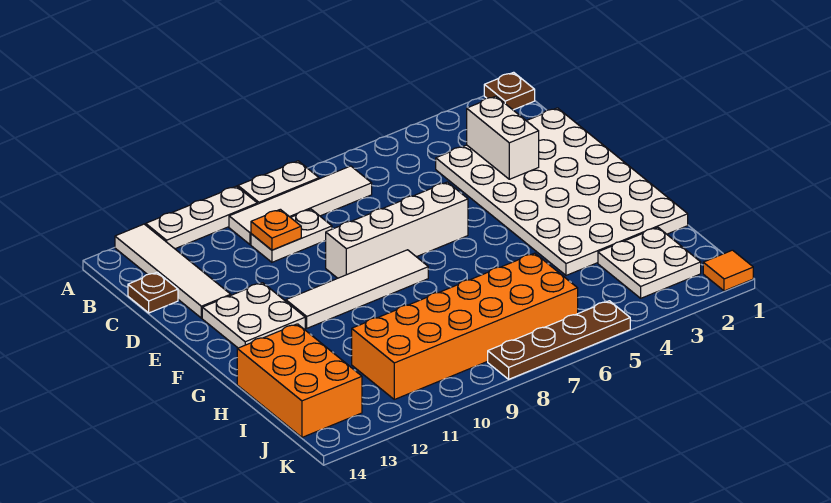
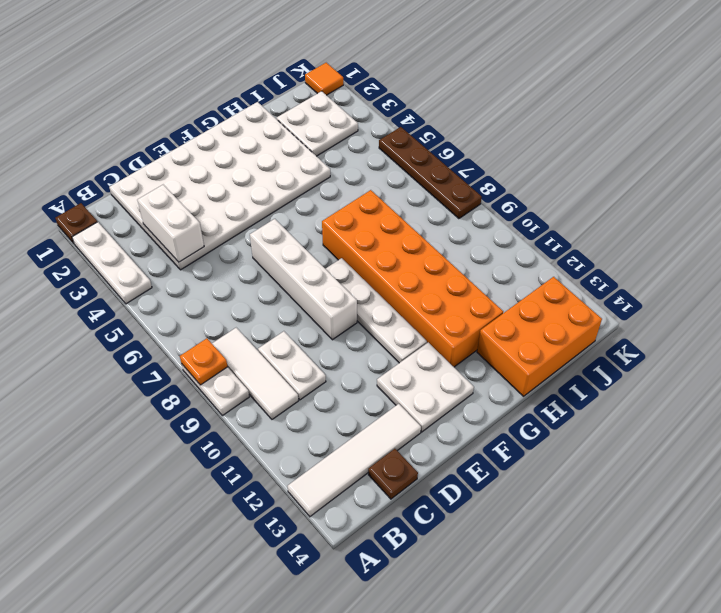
white 1x3 plate [146,186,257,249] -> white 1x3 plate moved to [72,222,152,304]
white 1x4 tile [229,166,372,245] -> white 1x3 tile [212,328,298,419]
white 1x2 brick [467,96,539,179] -> white 1x2 brick turned to [137,185,204,262]
orange 1x1 plate [251,209,301,250] -> orange 1x1 plate moved to [180,338,228,385]
white 1x4 tile [286,250,428,328] -> white 1x4 plate [326,258,427,363]
orange 2x6 brick [352,253,578,399] -> orange 2x6 brick moved to [322,190,503,367]

